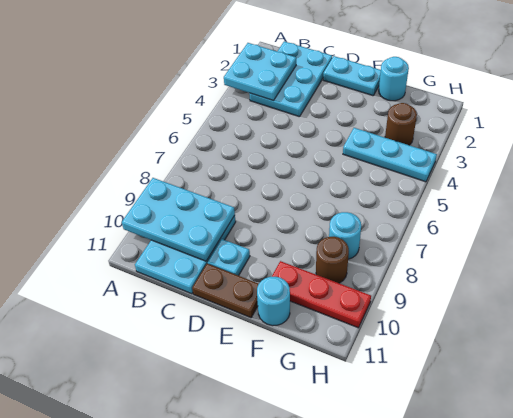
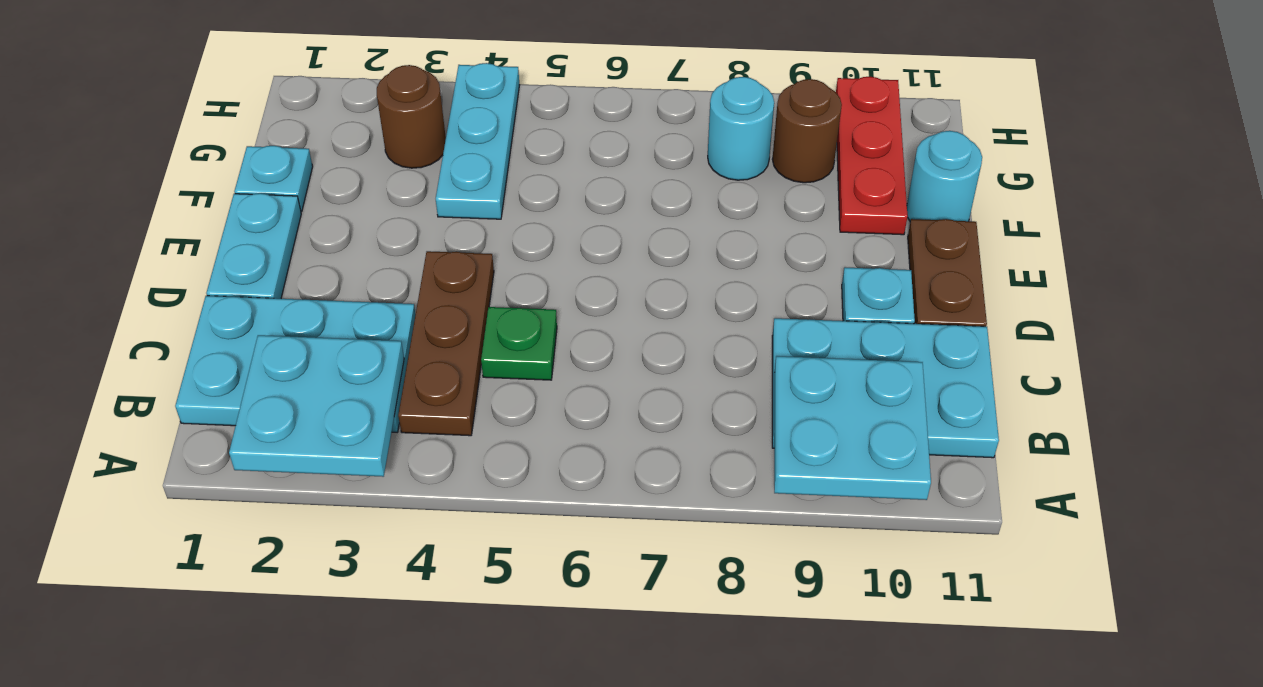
cyan 2x3 plate [122,178,235,261] -> cyan 2x2 plate [774,356,931,500]
none -> brown 1x3 plate [398,251,494,436]
none -> green 1x1 plate [481,307,557,380]
cyan 1x1 round brick [379,57,409,101] -> cyan 1x1 plate [234,146,313,212]

